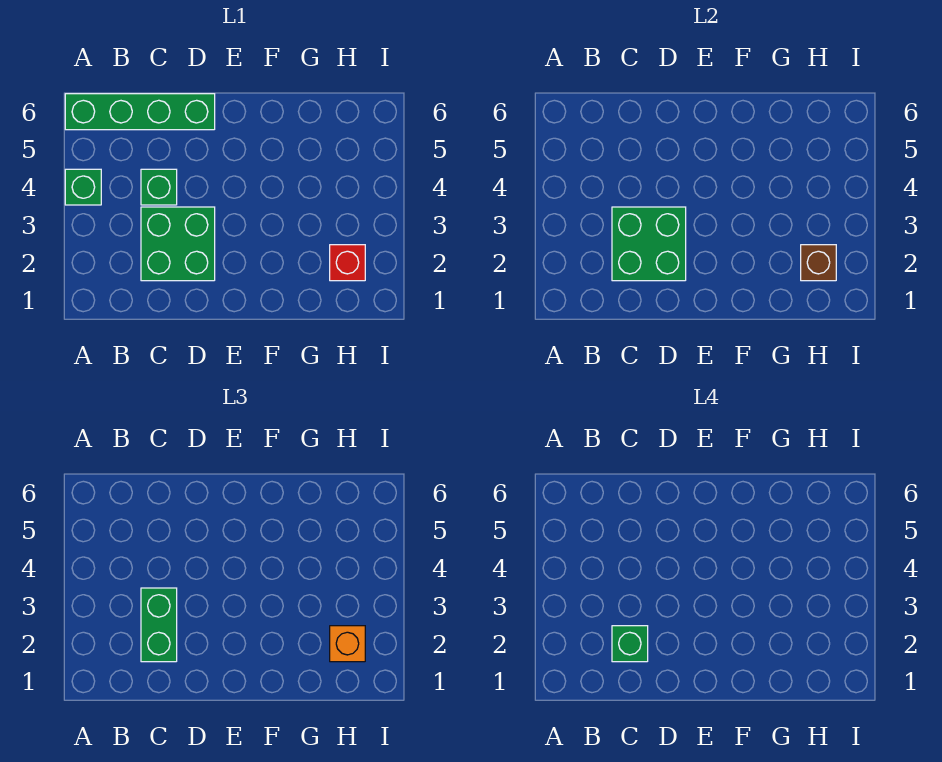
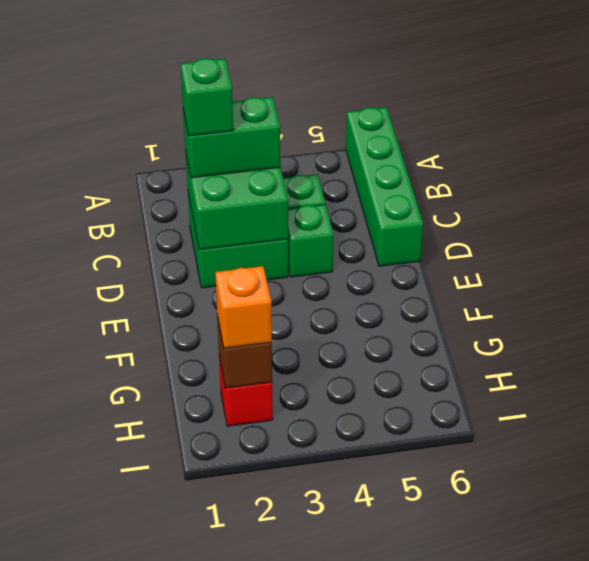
green 1x1 brick [65,169,101,205] -> green 1x1 brick moved to [288,204,334,277]

